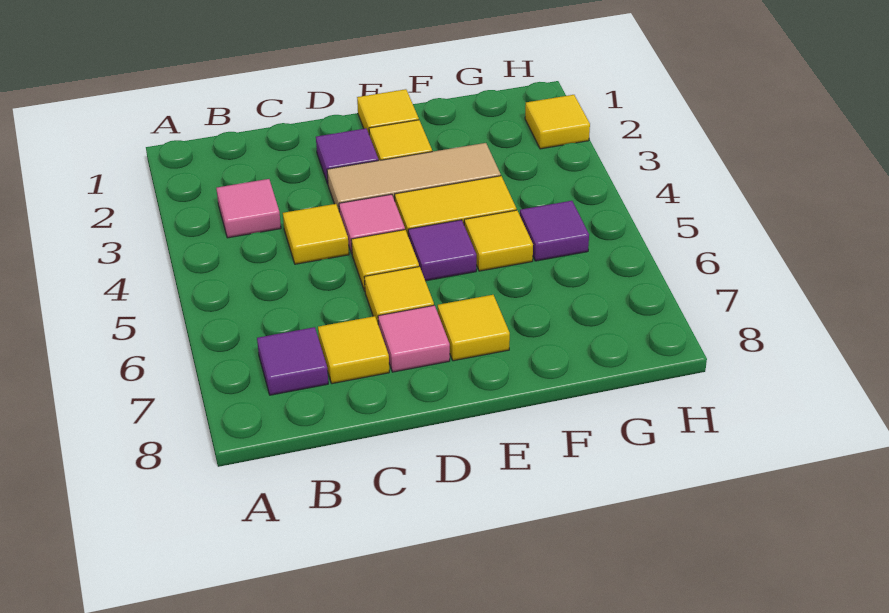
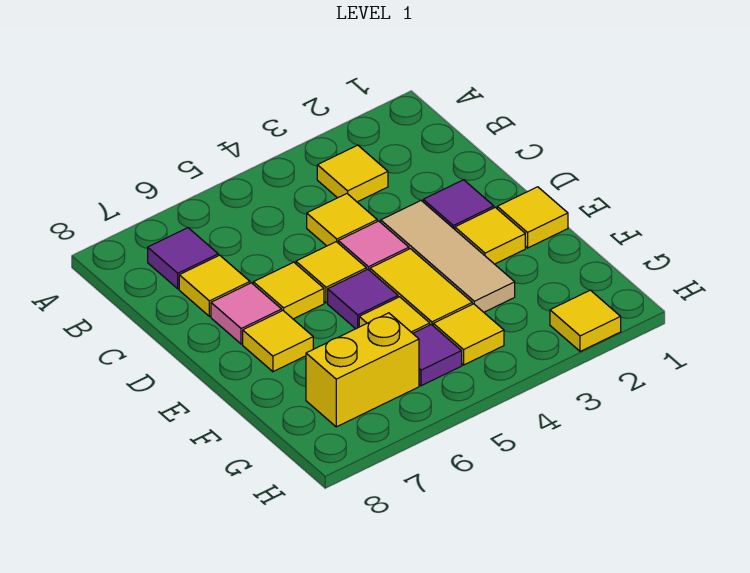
pink 1x1 tile [216,179,281,238] -> yellow 1x1 tile [317,145,388,202]
none -> yellow 1x1 tile [433,304,504,365]
none -> yellow 1x2 brick [306,313,419,427]

